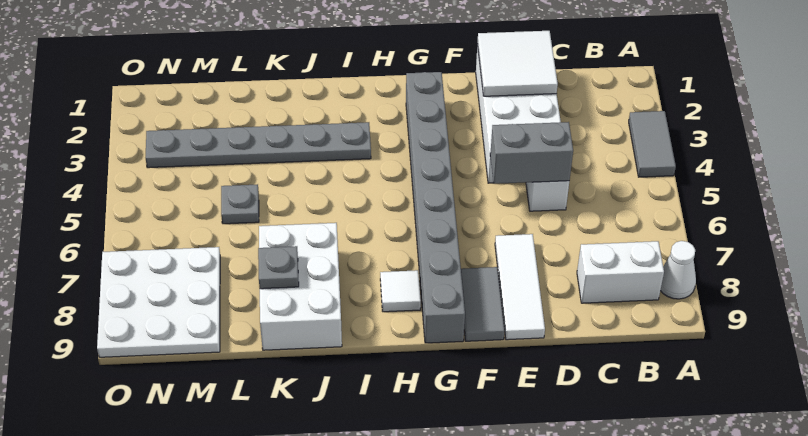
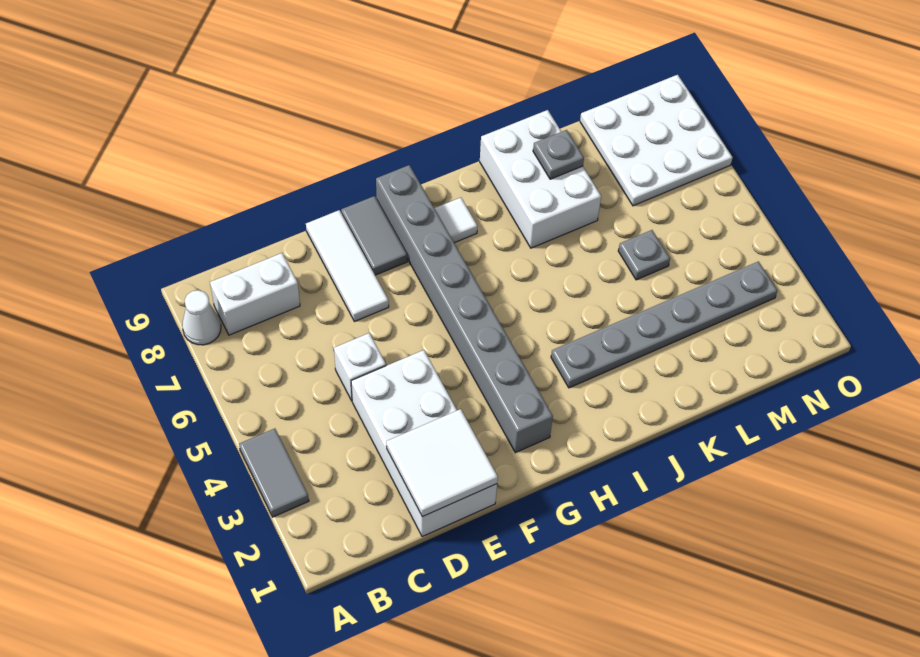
grey 1x2 brick [490,122,573,184] -> none

